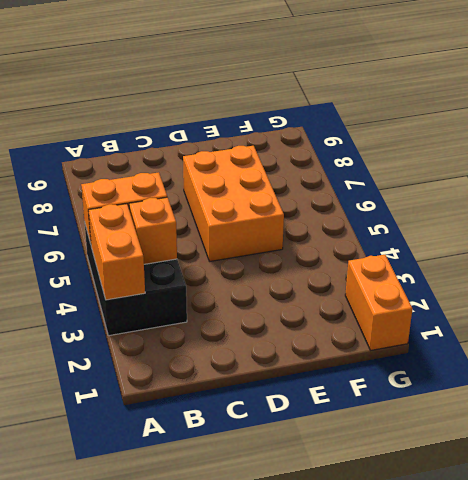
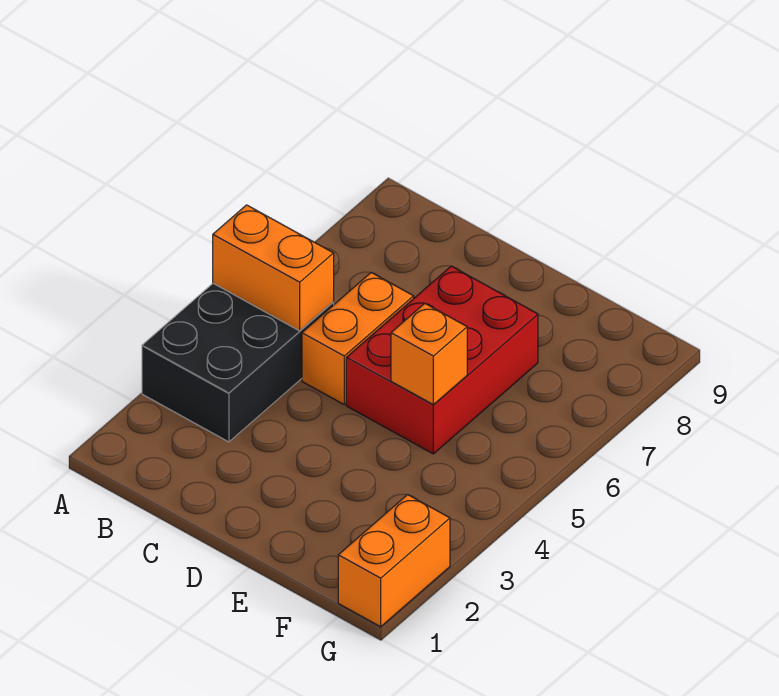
orange 1x2 brick [88,204,145,300] -> orange 1x2 brick moved to [302,273,414,404]
orange 1x1 brick [129,197,177,264] -> orange 1x1 brick moved to [391,304,467,405]
orange 2x3 brick [183,146,284,261] -> red 2x3 brick [346,266,538,454]

